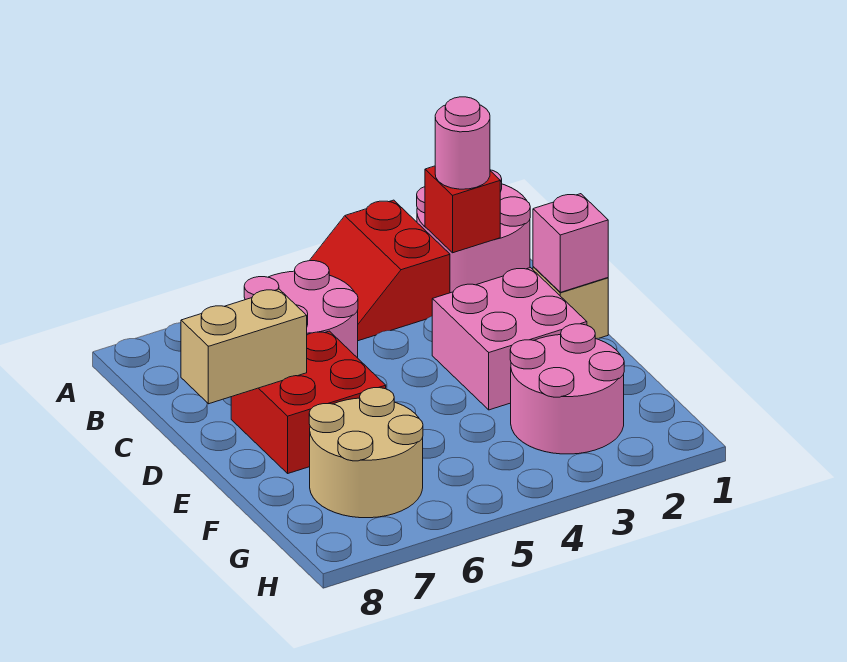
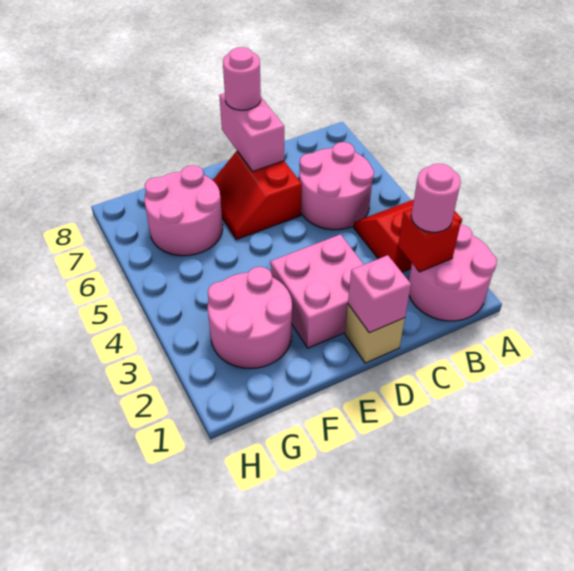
red 2x2 brick [231,331,386,473] -> red 2x2 slope [213,151,302,239]
tan 1x2 brick [181,289,307,404] -> pink 1x2 brick [219,93,284,172]
none -> pink 1x1 round brick [223,47,261,110]
tan 2x2 round brick [309,388,423,518] -> pink 2x2 round brick [144,165,223,256]

